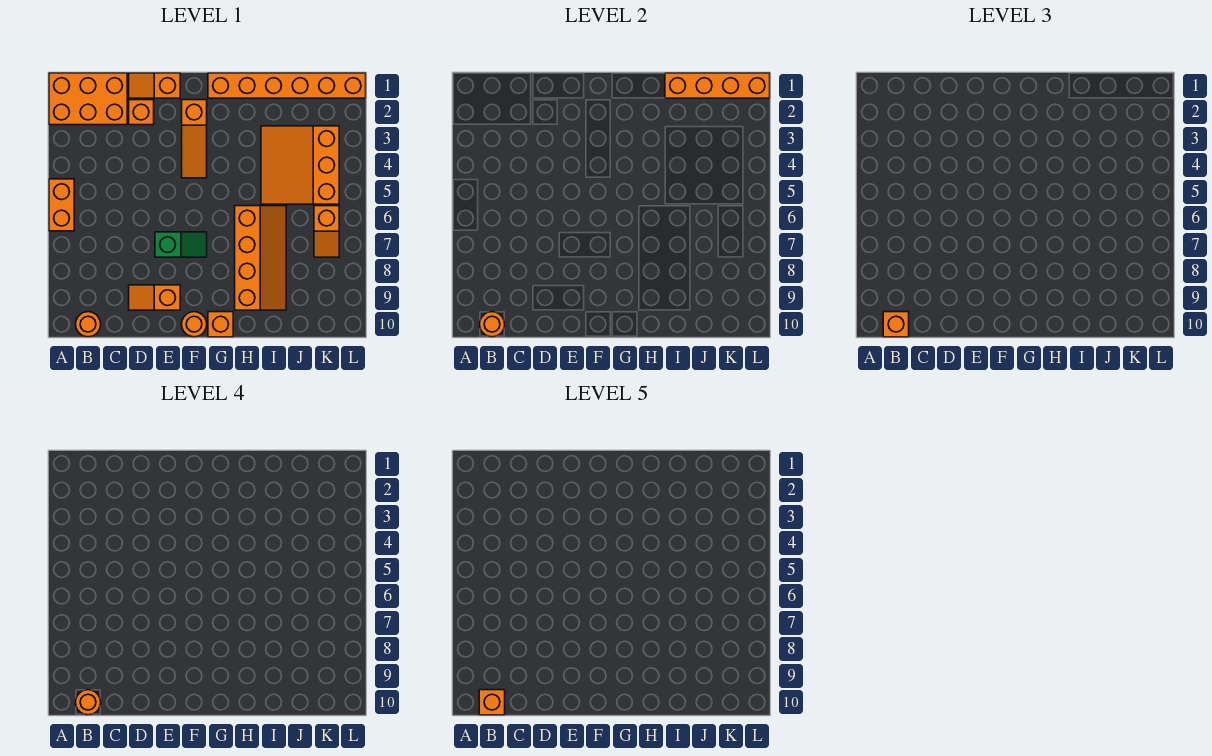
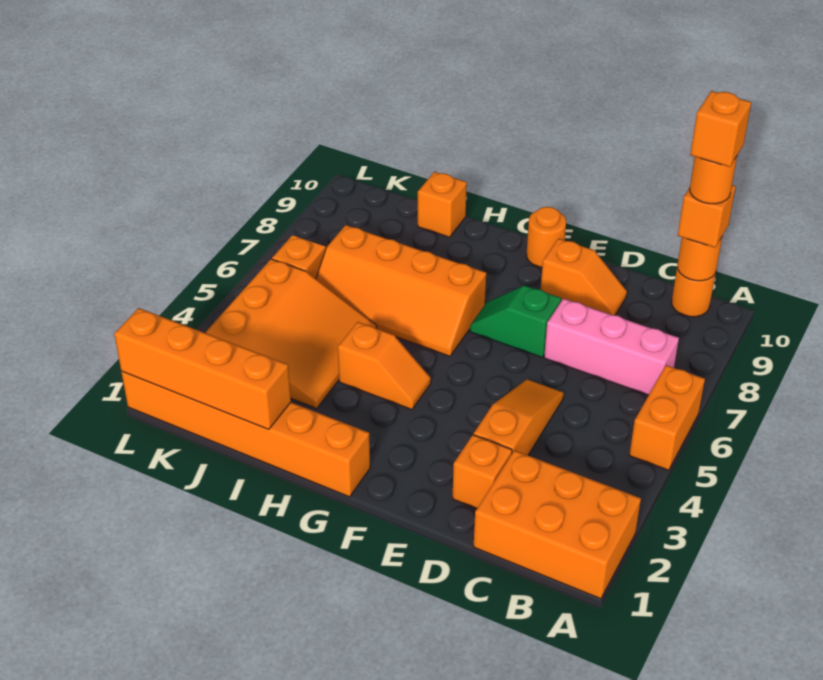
none -> pink 1x3 brick [544,299,679,395]
orange 1x2 slope [129,73,180,98] -> orange 1x2 slope moved to [338,322,431,410]
orange 1x3 slope [182,100,207,178] -> orange 1x3 slope moved to [474,379,564,455]
orange 1x1 brick [208,312,233,337] -> orange 1x1 brick moved to [418,172,467,237]
orange 2x4 slope [235,206,286,310] -> orange 2x4 slope turned to [316,225,486,356]

